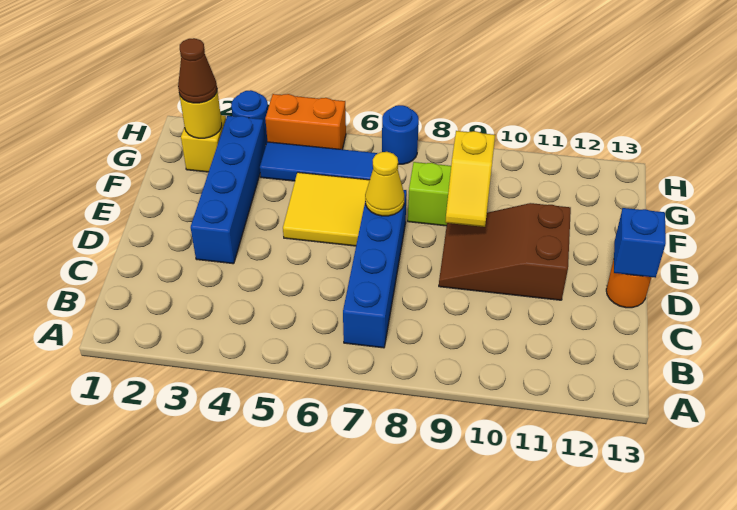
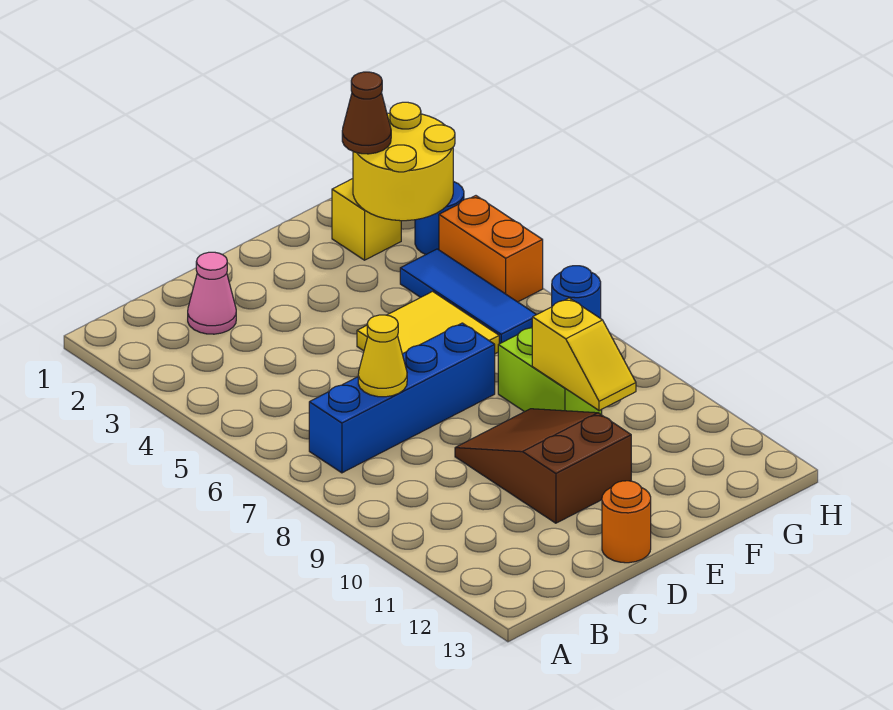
none -> pink 1x1 cone [188,252,236,334]
blue 1x4 brick [191,116,266,264] -> none
blue 1x1 brick [614,208,666,278] -> none
yellow 1x1 cone [365,152,404,216] -> yellow 1x1 cone moved to [358,315,407,397]
yellow 1x2 slope [445,131,495,227] -> yellow 1x2 slope turned to [532,298,636,411]
yellow 1x1 round brick [179,91,222,138] -> yellow 2x2 round brick [353,102,455,221]

